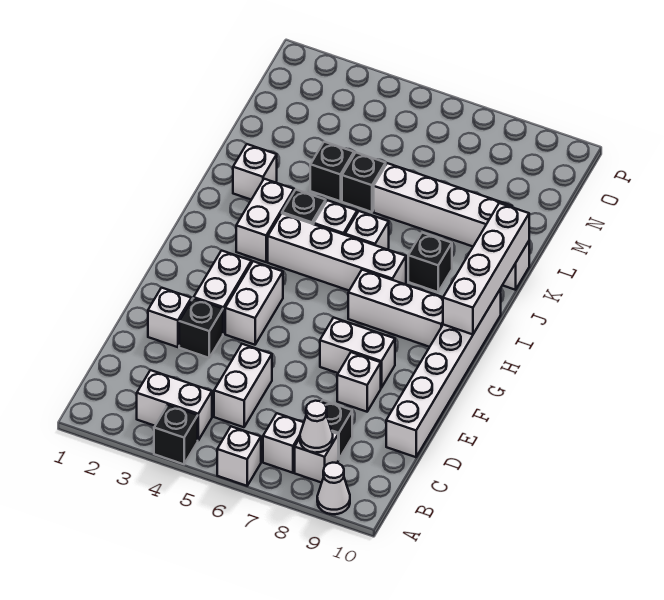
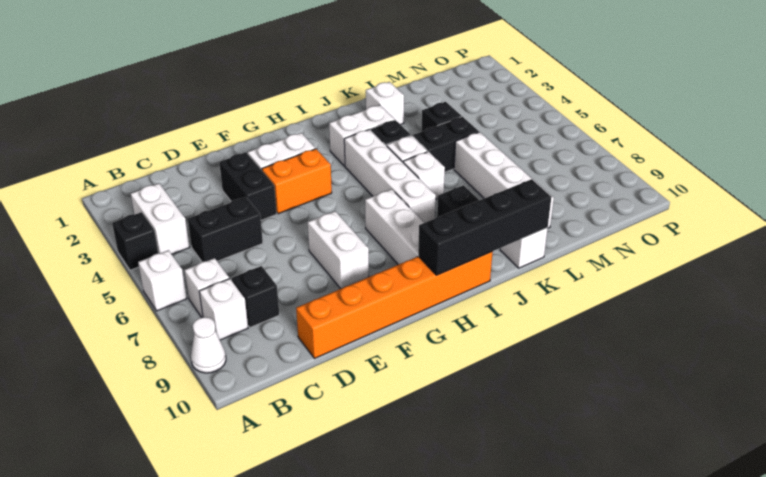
white 1x1 cone [300,401,333,453] -> none
white 1x2 brick [214,344,272,427] -> black 1x2 brick [188,197,263,262]
white 1x6 brick [386,289,501,457] -> orange 1x6 brick [296,252,493,358]
white 1x1 brick [148,288,191,347] -> none
black 1x1 brick [179,298,223,358] -> black 1x2 brick [219,153,277,220]
white 1x1 brick [337,352,381,412] -> none
white 1x2 brick [225,261,283,345] -> orange 1x2 brick [262,149,332,214]
white 1x4 brick [443,203,529,334] -> black 1x4 brick [418,179,551,275]
black 1x1 brick [342,152,386,212] -> black 1x2 brick [413,117,479,172]

